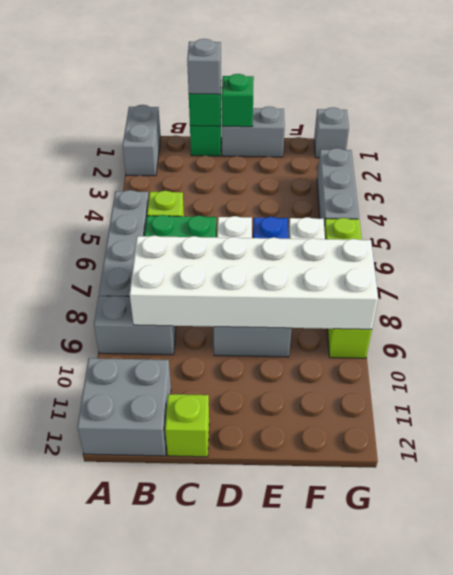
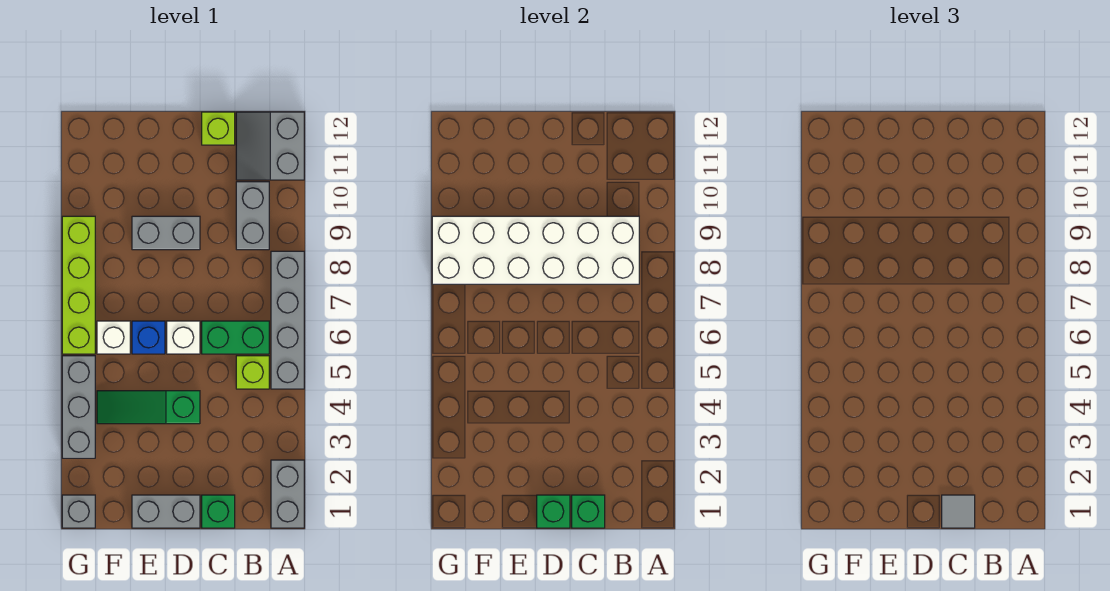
grey 1x2 brick [94,296,176,355] -> grey 1x2 brick turned to [236,182,269,250]
grey 2x2 brick [77,358,171,456] -> grey 2x2 slope [236,112,304,180]
grey 1x1 brick [187,39,221,94] -> grey 1x1 tile [942,495,975,528]
none -> green 1x3 slope [97,391,200,424]

